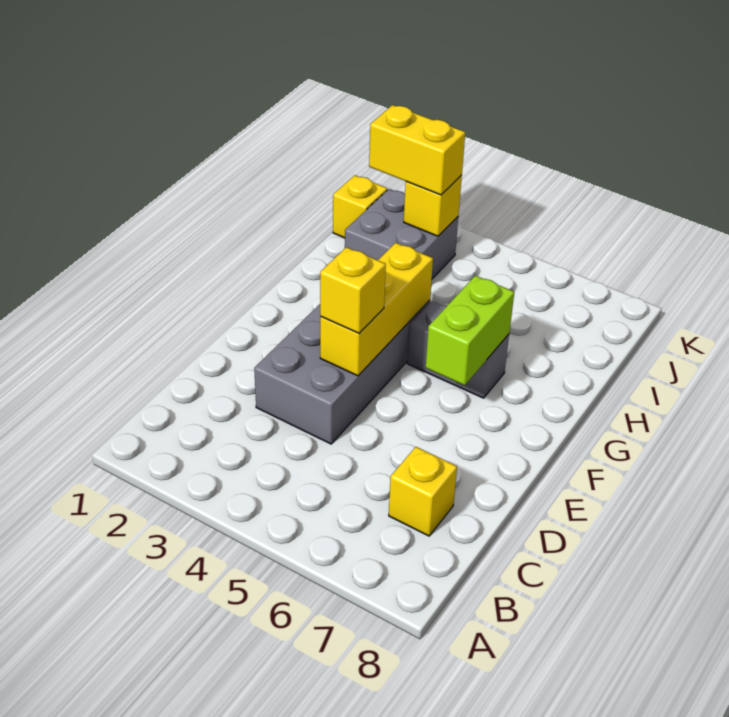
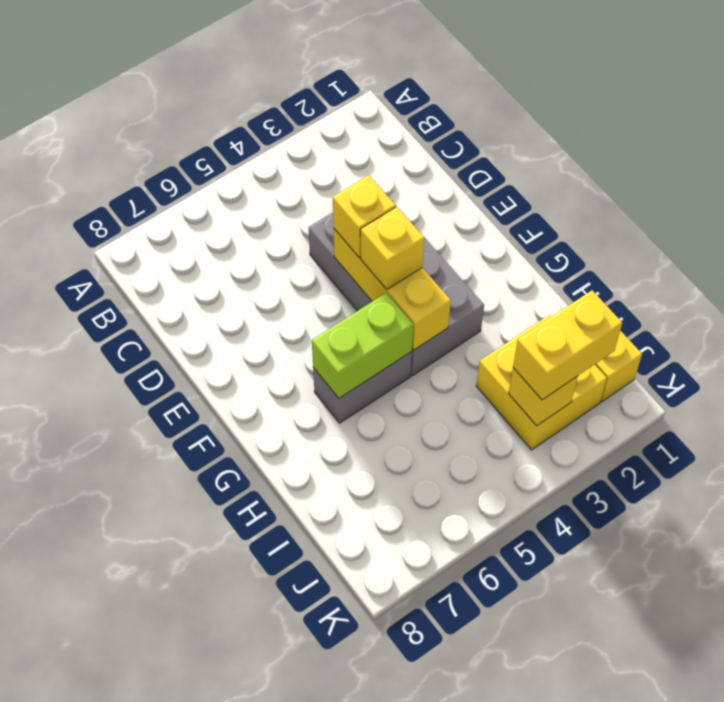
yellow 1x1 brick [389,447,457,536] -> yellow 1x1 brick moved to [360,207,424,289]
lime 1x2 brick [426,276,514,385] -> lime 1x2 brick turned to [312,293,413,398]
grey 2x2 brick [345,189,458,279] -> yellow 2x2 brick [476,315,607,450]

